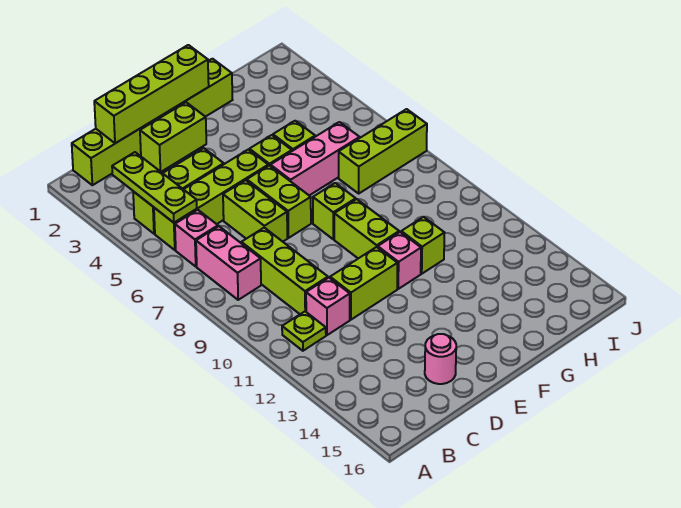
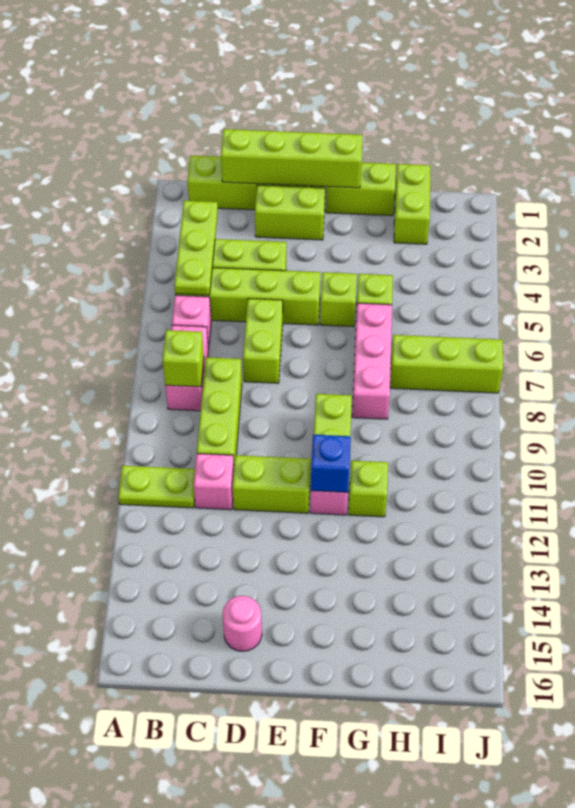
lime 1x1 plate [282,312,326,351] -> lime 1x2 plate [118,466,195,508]
lime 1x2 brick [247,165,311,238] -> lime 1x2 brick moved to [394,164,430,244]
pink 1x3 brick [270,122,360,195] -> pink 1x3 brick turned to [352,303,392,419]
lime 1x1 brick [313,183,356,239] -> lime 1x1 brick moved to [163,330,204,387]
none -> blue 1x1 brick [311,435,351,492]

